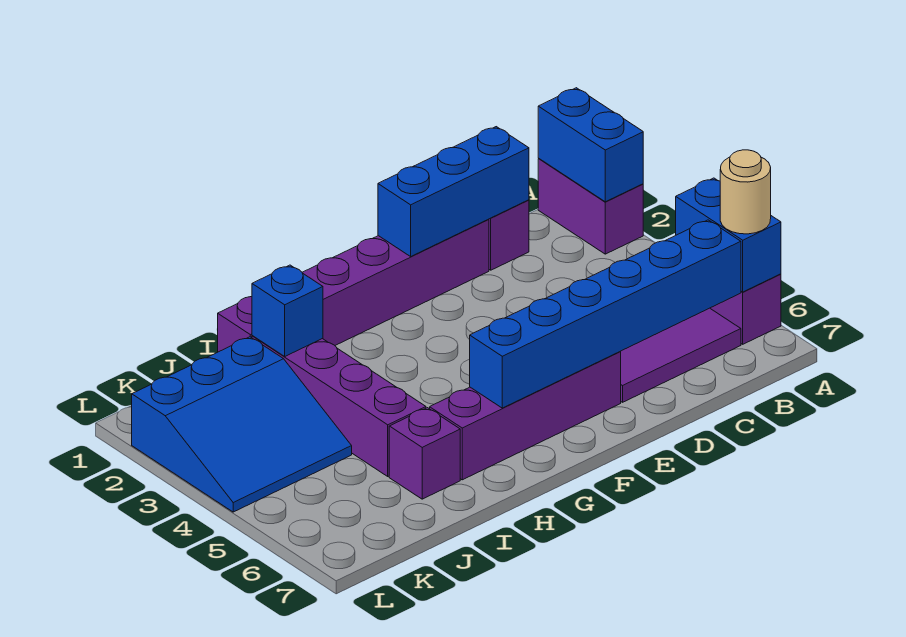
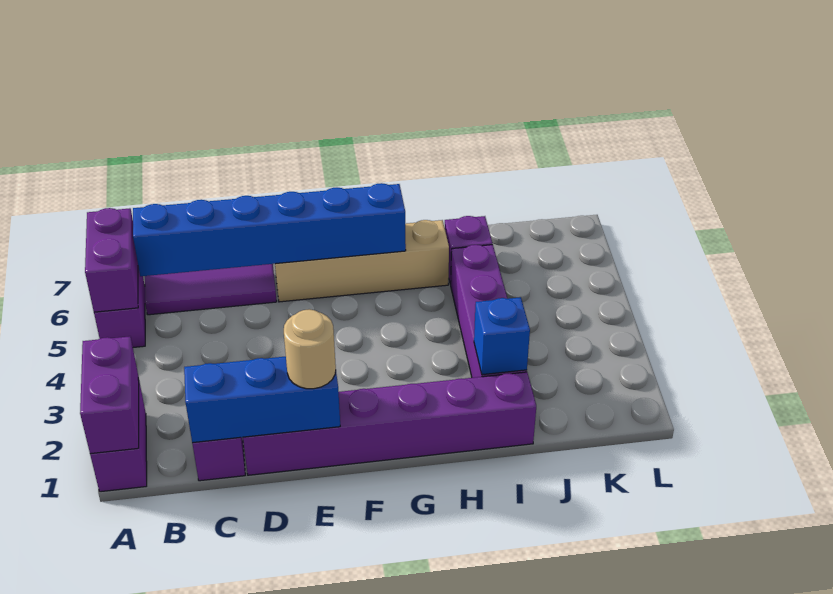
blue 1x2 brick [538,88,643,202] -> purple 1x2 brick [80,336,139,454]
blue 1x2 brick [676,178,781,292] -> purple 1x2 brick [85,208,138,312]
tan 1x1 round brick [720,150,771,234] -> tan 1x1 round brick moved to [284,309,336,389]
purple 1x4 brick [430,352,621,480] -> tan 1x4 brick [275,220,449,302]
blue 3x3 slope [132,337,352,512] -> none

